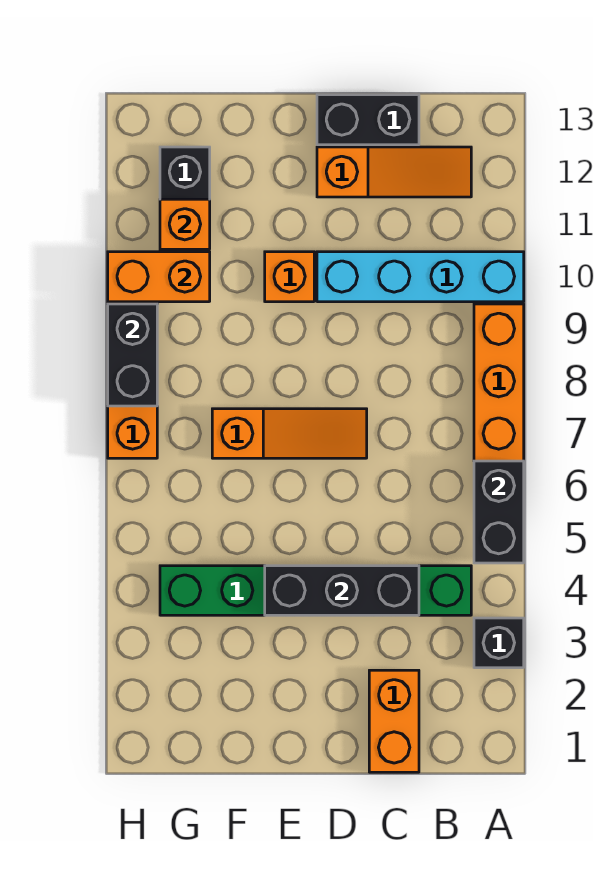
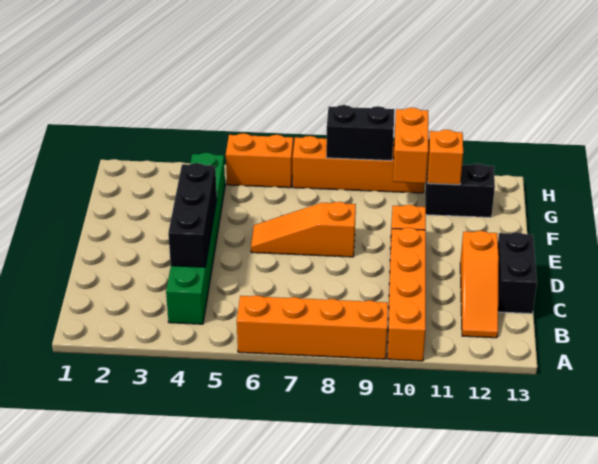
black 1x1 brick [474,618,524,668] -> none
black 1x2 brick [474,461,524,563] -> none
cyan 1x4 brick [317,252,524,302] -> orange 1x4 brick [387,228,426,361]
orange 1x2 brick [369,670,419,772] -> orange 1x2 brick moved to [226,133,293,188]
orange 1x3 slope [212,409,367,458] -> orange 1x3 slope turned to [251,202,356,257]

